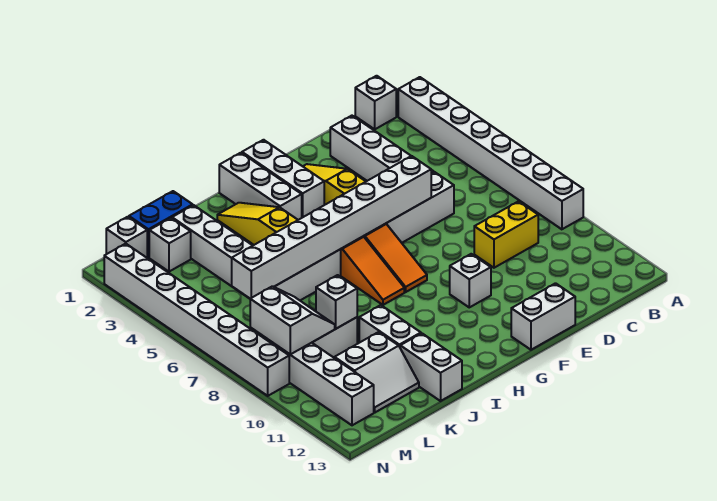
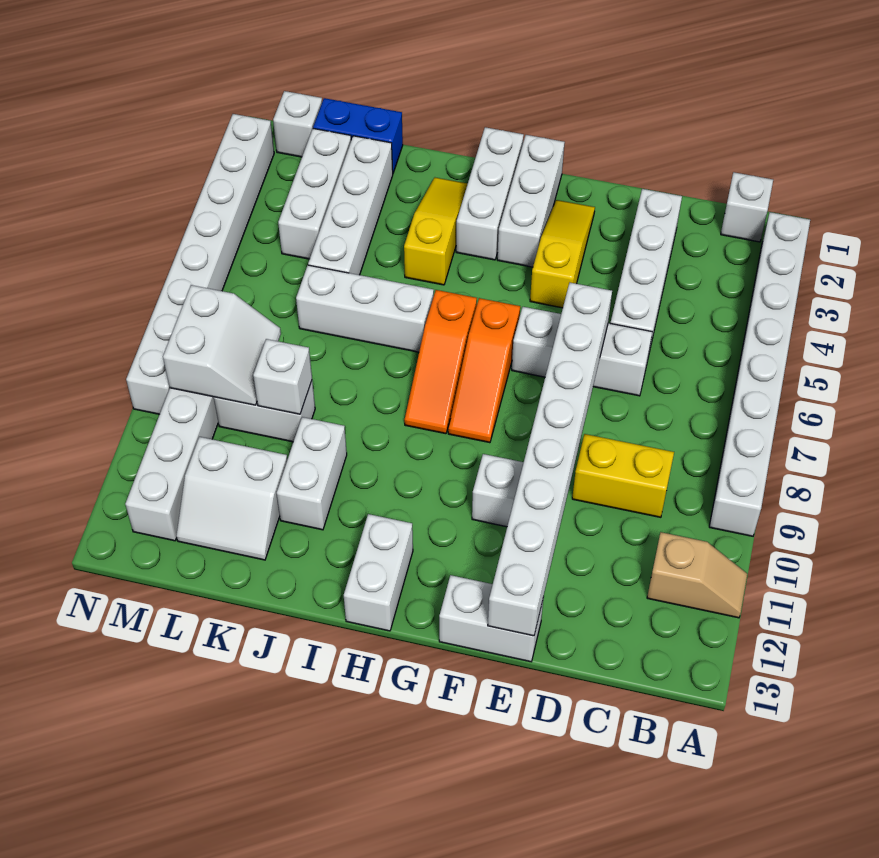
none -> tan 1x2 slope [647,532,747,618]
white 1x8 brick [232,156,431,299] -> white 1x8 brick turned to [488,283,612,636]
white 1x2 brick [400,333,462,401] -> white 1x2 brick moved to [344,514,413,631]
white 1x1 brick [149,218,191,272] -> white 1x3 brick [278,129,351,259]

